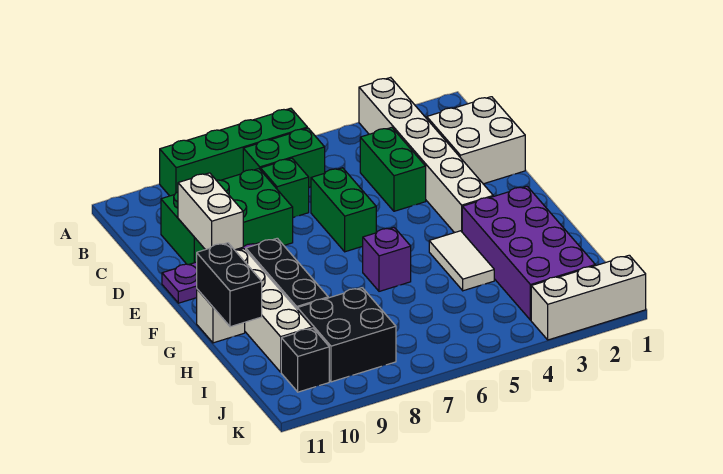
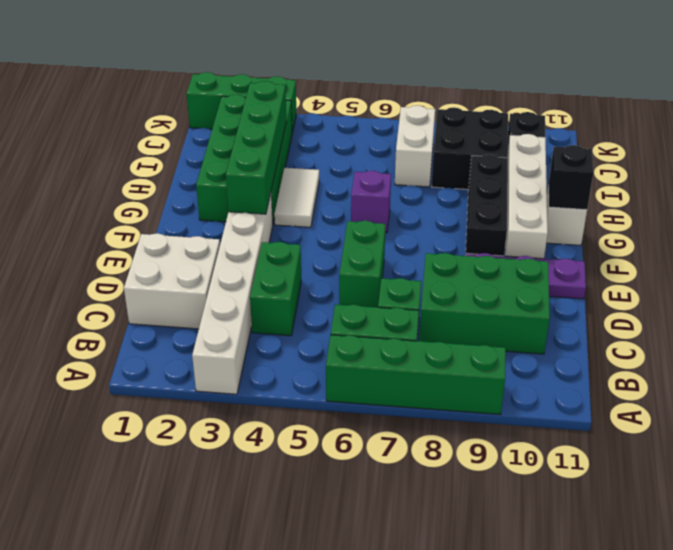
white 1x2 brick [178,173,243,250] -> white 1x2 brick moved to [395,105,435,187]
none -> green 1x4 brick [226,81,286,214]
purple 2x4 brick [462,186,595,320] -> green 2x4 brick [196,95,292,223]
black 1x2 brick [197,243,262,327] -> black 1x1 brick [548,145,593,210]
white 1x3 brick [531,255,646,340] -> green 1x3 brick [187,72,296,133]

